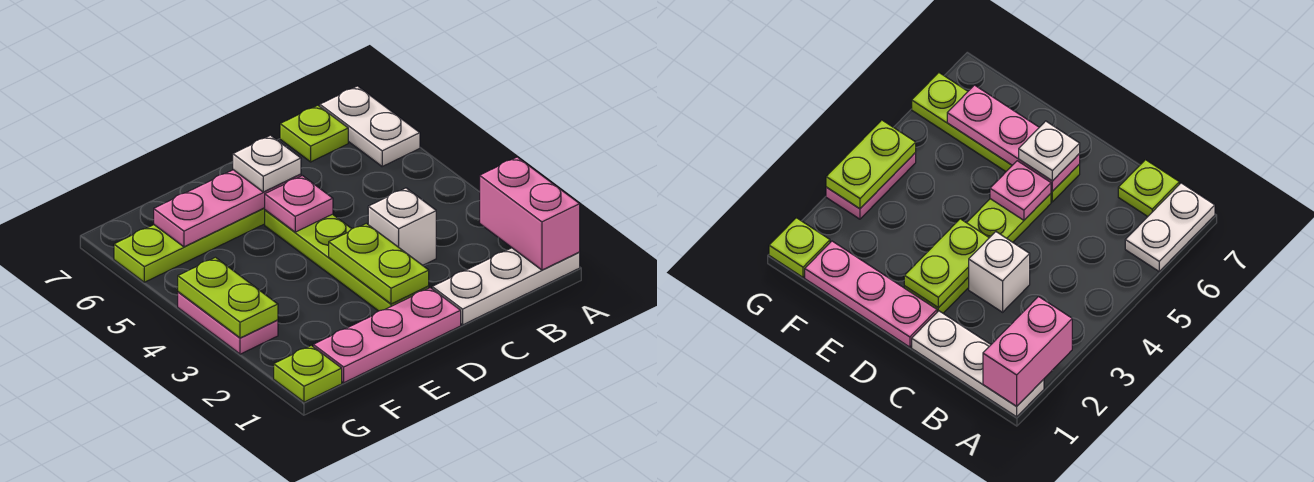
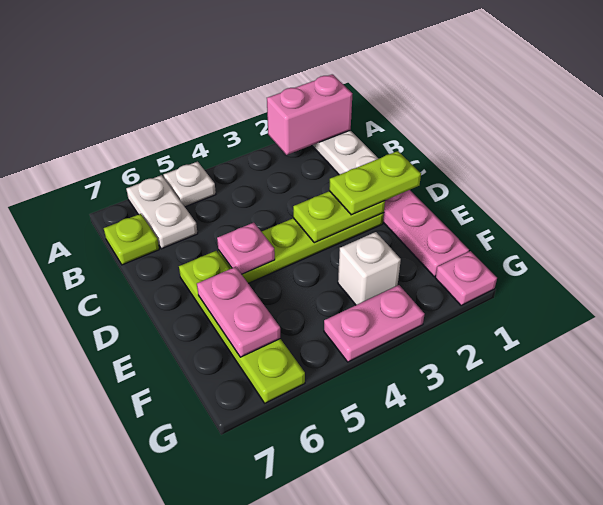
white 1x2 plate [320,86,420,166] -> white 1x2 plate turned to [126,175,198,249]
white 1x1 brick [368,188,436,265] -> white 1x1 brick moved to [338,232,401,305]
pink 1x3 plate [154,170,301,247] -> pink 1x2 plate [197,267,280,357]
white 1x1 plate [233,135,301,192] -> white 1x1 plate moved to [164,162,216,207]
lime 1x1 plate [274,345,342,402] -> pink 1x1 plate [435,251,497,306]
lime 1x2 plate [178,257,278,338] -> lime 1x2 plate moved to [329,151,421,215]

